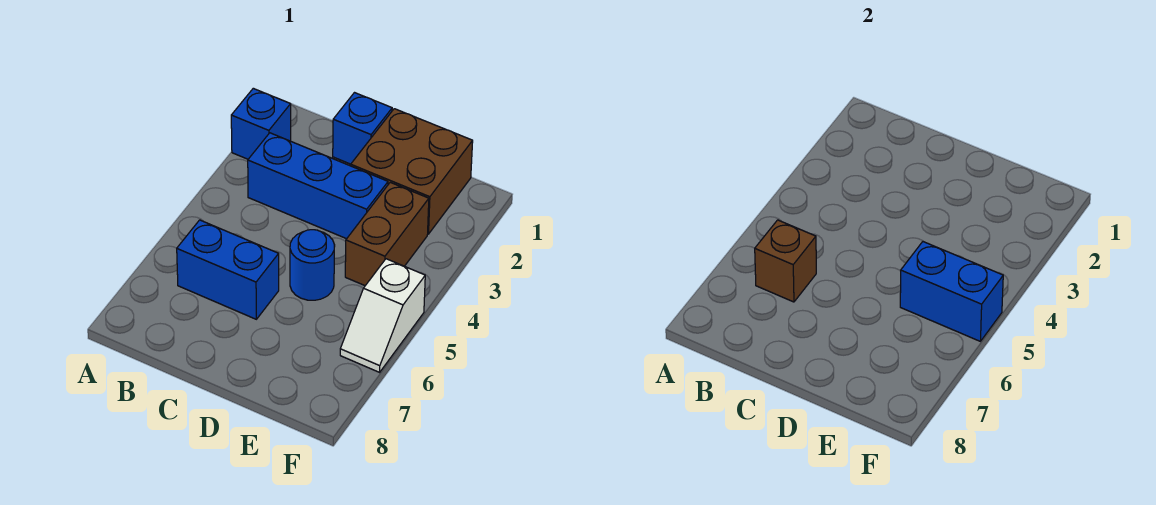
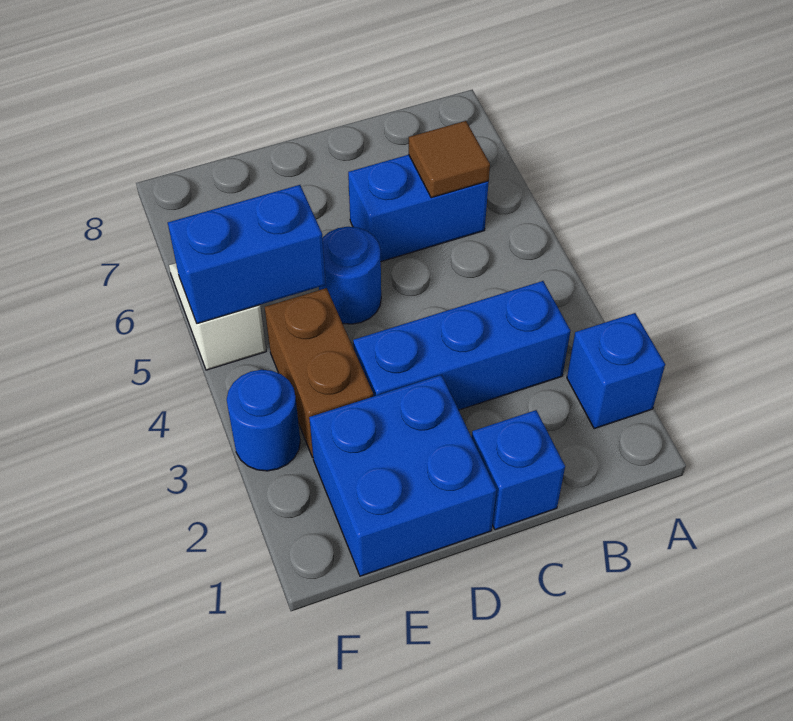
brown 1x1 brick [755,220,816,302] -> brown 1x1 tile [409,121,490,198]
brown 2x2 brick [351,109,473,234] -> blue 2x2 brick [309,375,496,576]
none -> blue 1x1 round brick [227,370,300,471]

